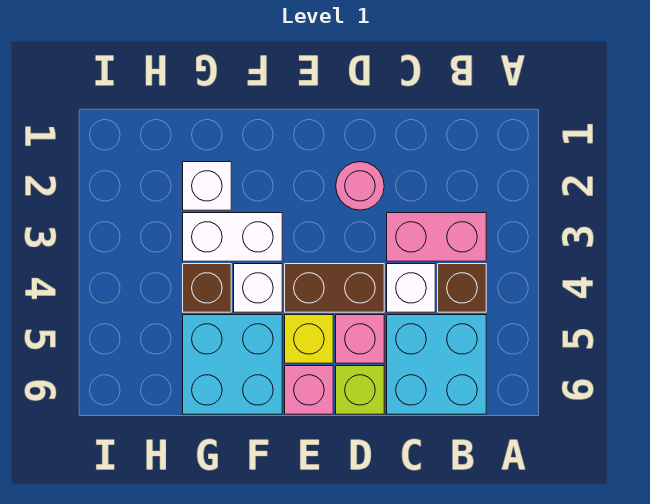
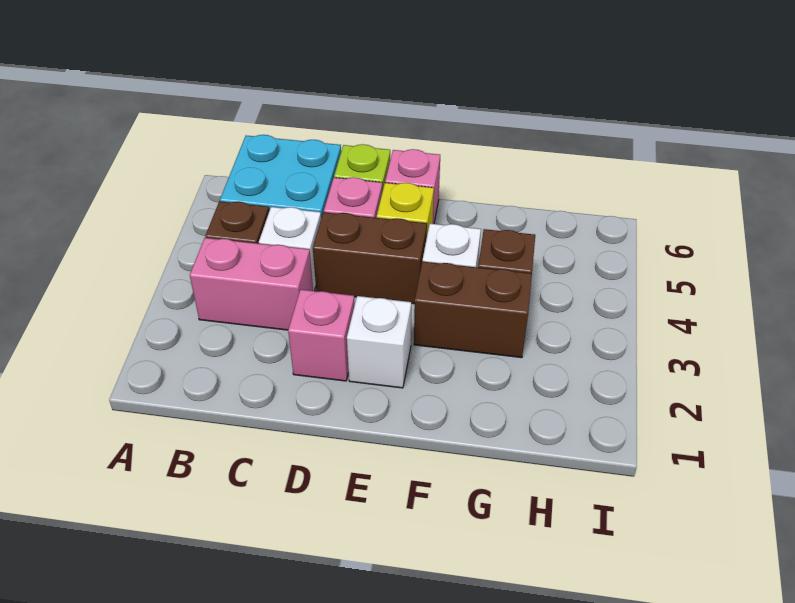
pink 1x1 round brick [336,162,384,210] -> pink 1x1 brick [288,290,355,381]
white 1x2 brick [183,213,282,261] -> brown 1x2 brick [414,262,532,358]
cyan 2x2 brick [183,315,282,414] -> none
white 1x1 brick [183,162,231,210] -> white 1x1 brick moved to [347,296,411,388]

